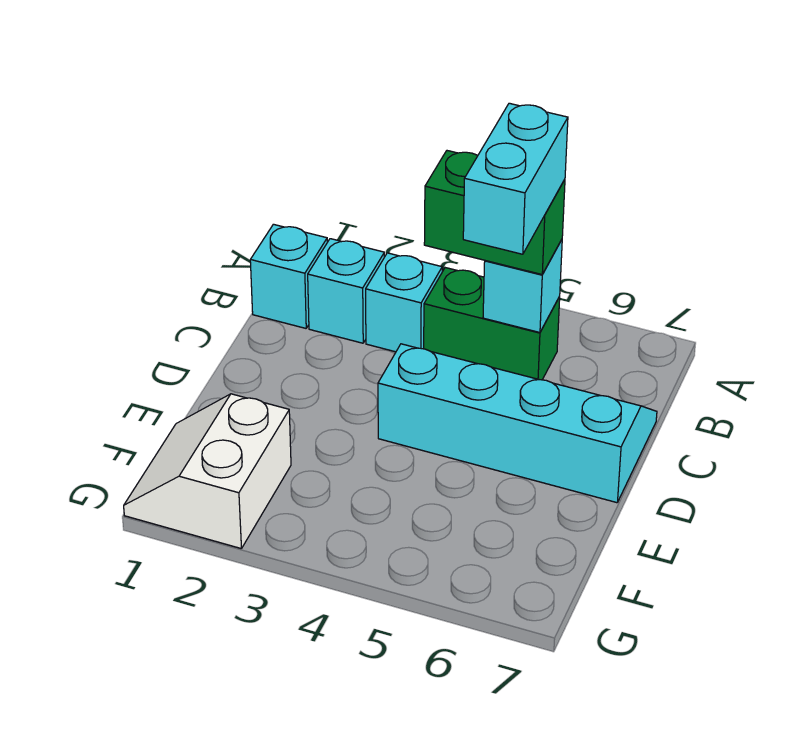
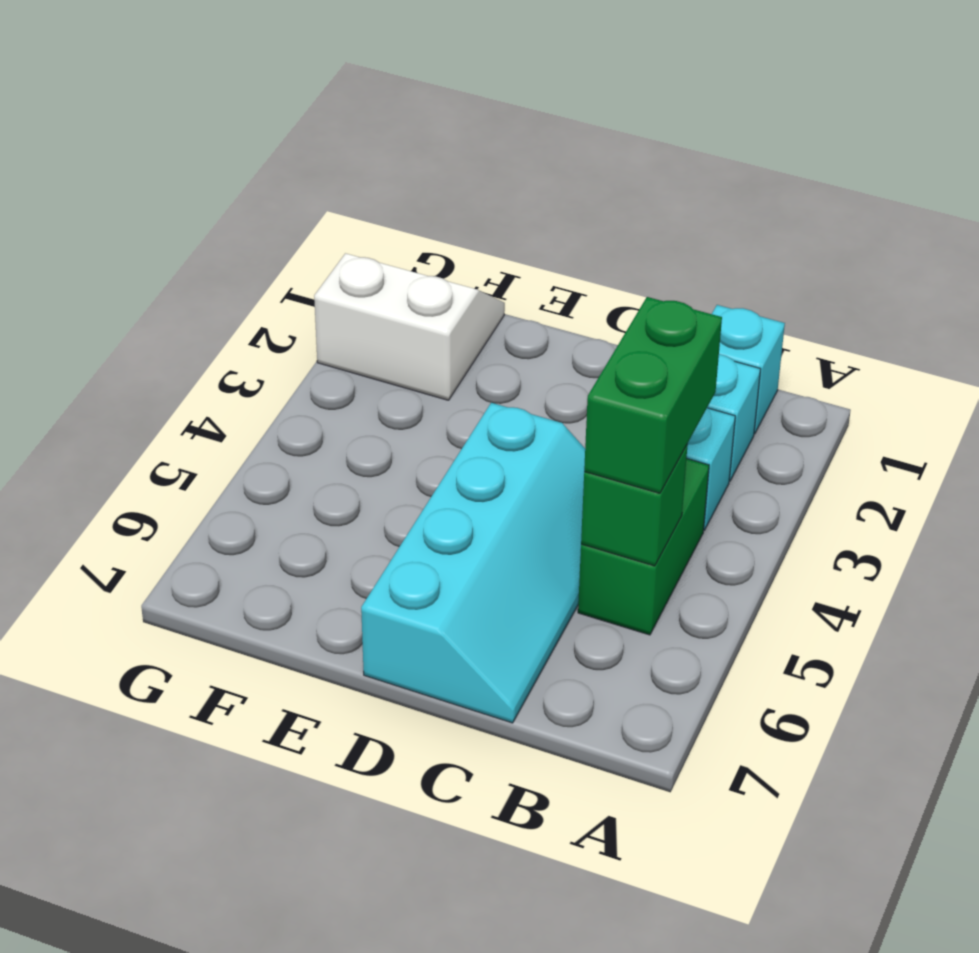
cyan 1x1 brick [483,240,562,333] -> green 1x1 brick [581,444,688,566]
cyan 1x2 brick [463,103,568,254] -> none

